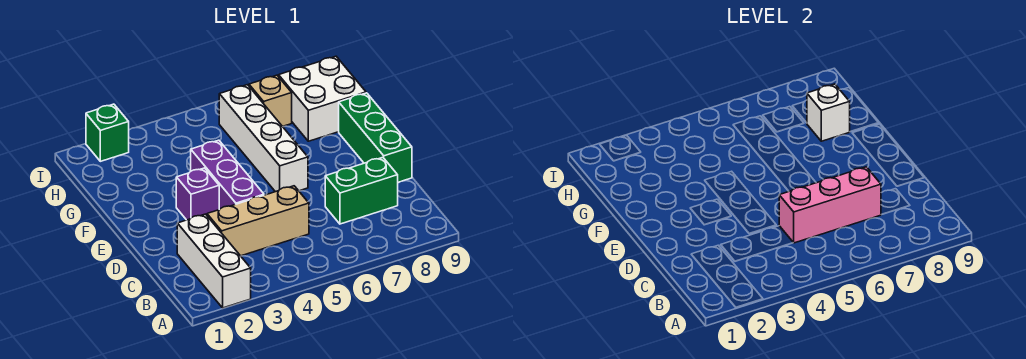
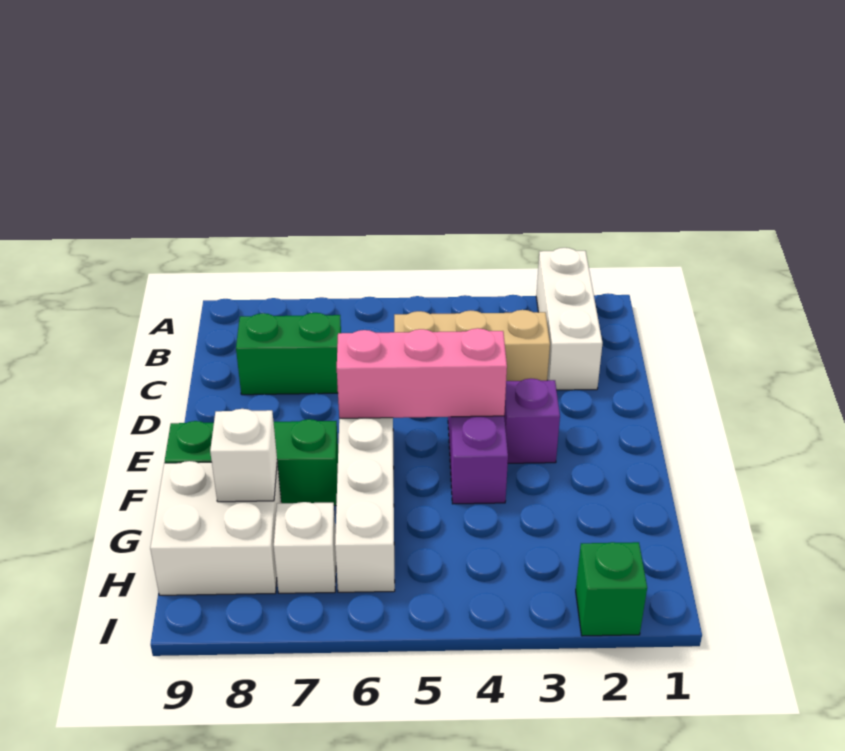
pink 1x3 brick [779,167,881,243] -> pink 1x3 brick moved to [337,328,507,418]
green 1x3 brick [339,93,412,182] -> green 1x3 brick turned to [165,419,338,506]
tan 1x1 brick [249,75,292,126] -> white 1x1 brick [274,502,336,593]

